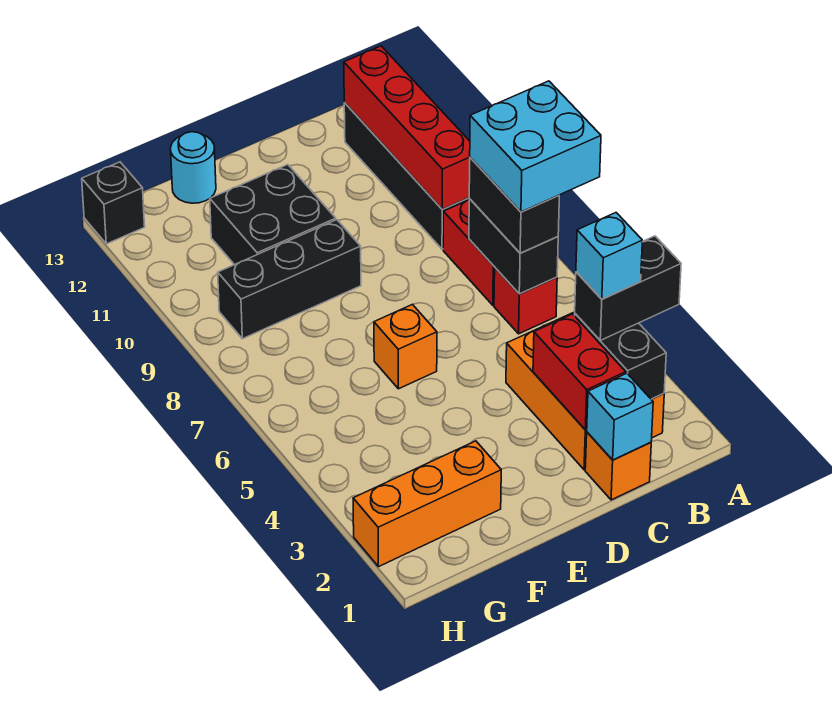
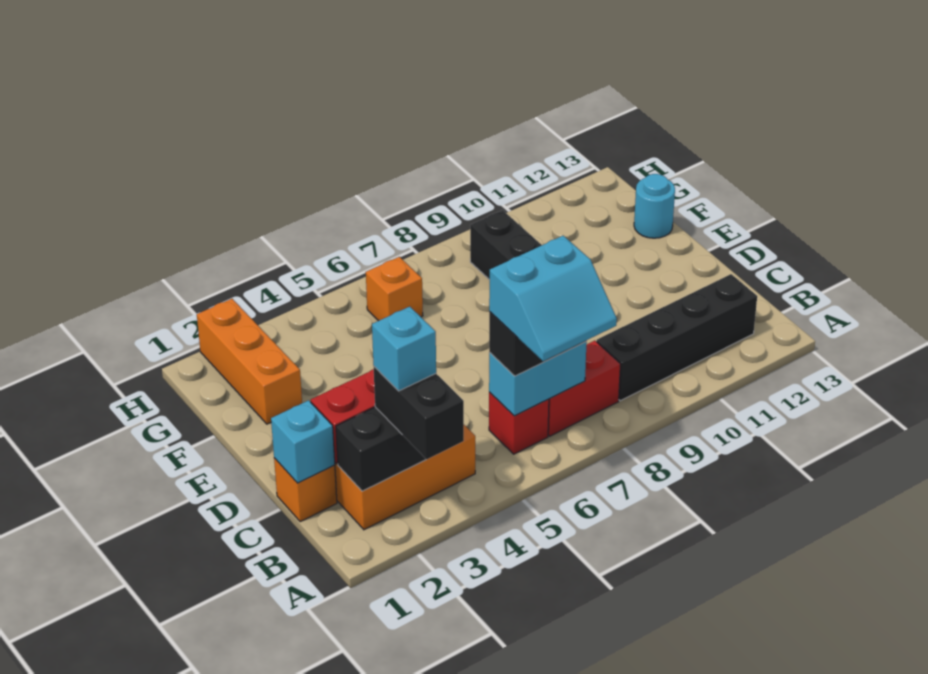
cyan 2x2 brick [470,81,601,212] -> cyan 2x2 slope [489,236,617,361]
black 1x2 brick [469,199,558,294] -> cyan 1x2 brick [489,342,587,416]
red 1x4 brick [344,46,470,209] -> none
orange 1x1 brick [374,304,437,389] -> orange 1x1 brick moved to [366,257,423,321]
black 2x2 brick [210,165,336,265] -> none
black 1x1 brick [82,162,145,244] -> none

